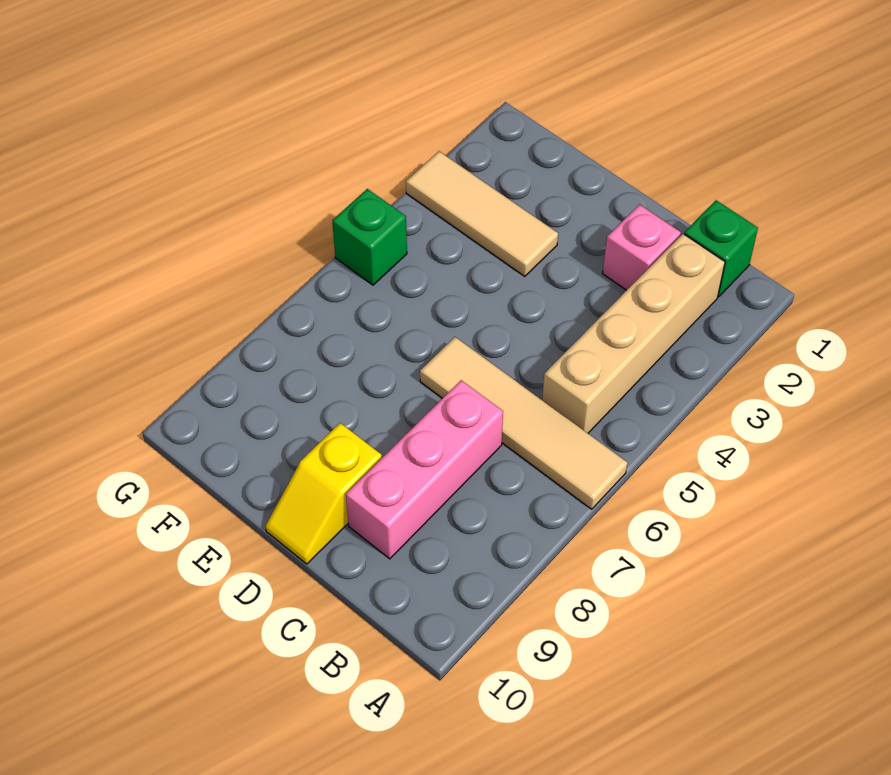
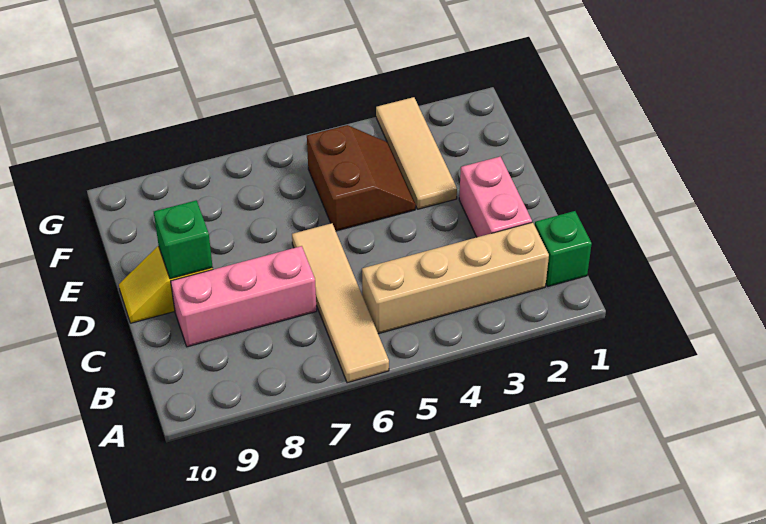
pink 1x1 brick [602,205,681,290] -> pink 1x2 brick [459,156,532,237]
none -> brown 2x2 slope [307,125,416,231]
green 1x1 brick [332,189,407,285] -> green 1x1 brick moved to [154,200,213,279]

